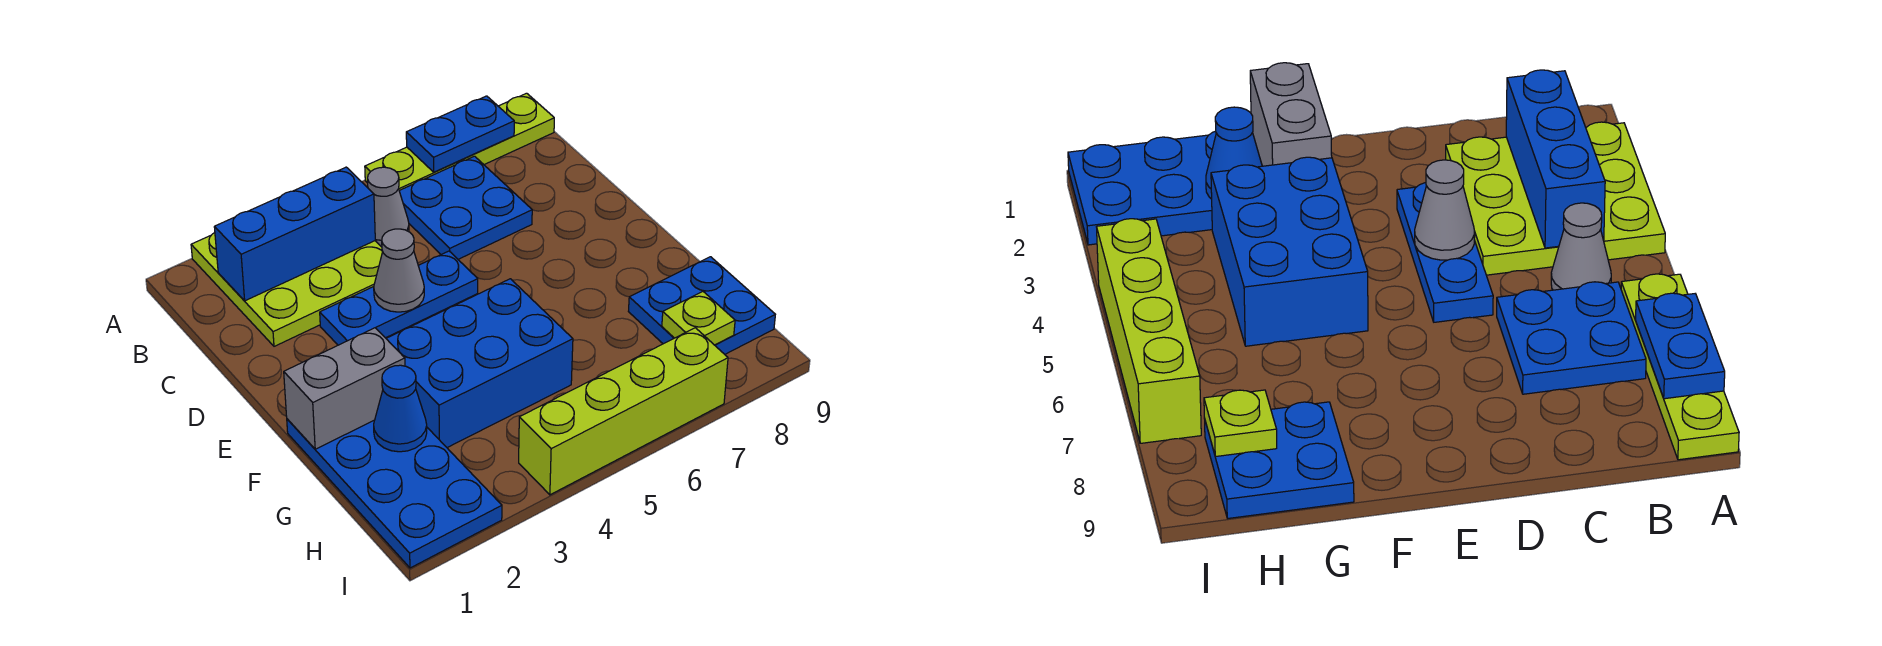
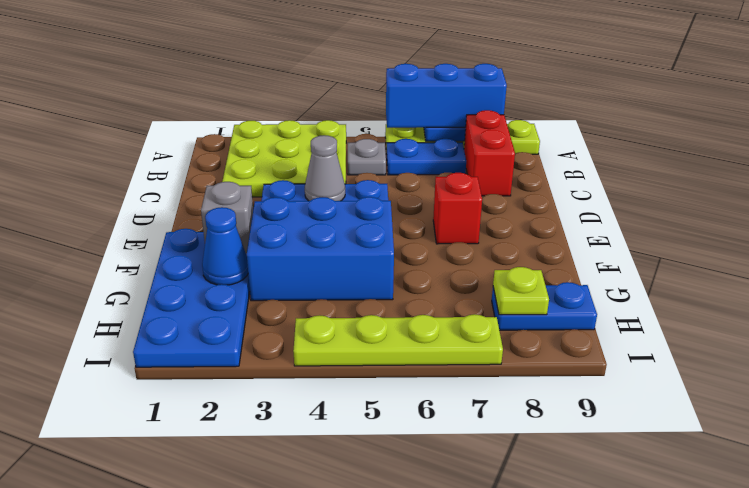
blue 1x3 brick [214,167,375,301] -> blue 1x3 brick moved to [386,64,507,128]
grey 1x1 cone [368,167,409,247] -> grey 1x1 plate [348,139,386,175]
blue 2x2 plate [399,156,532,259] -> blue 1x2 plate [387,139,466,175]
none -> red 1x2 brick [464,110,515,196]
none -> red 1x1 brick [433,173,482,244]
grey 1x2 brick [284,328,405,449] -> grey 1x1 brick [201,182,253,255]
blue 2x2 plate [628,257,775,354] -> blue 1x2 plate [492,282,597,330]
lime 1x4 brick [519,328,728,495] -> lime 1x4 plate [293,314,503,366]

